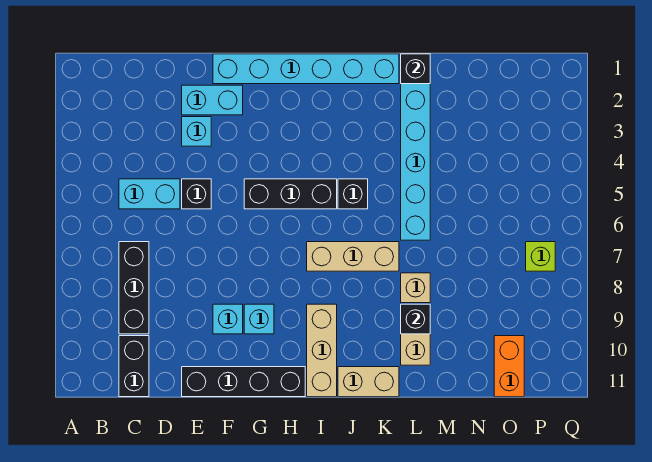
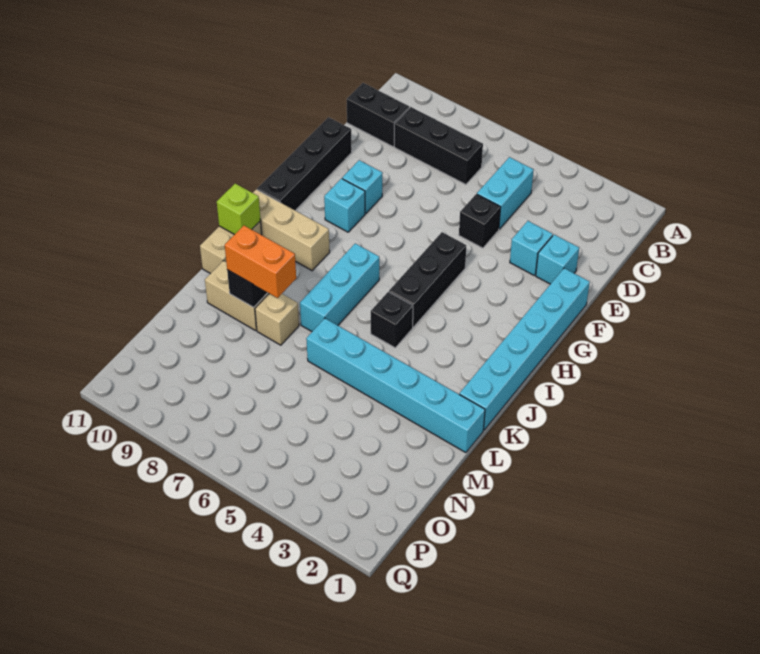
cyan 1x2 brick [182,85,243,115] -> cyan 1x1 brick [536,235,579,284]
tan 1x3 brick [307,242,399,271] -> cyan 1x3 brick [300,244,379,331]
black 1x1 brick [401,54,430,84] -> none
orange 1x2 brick [494,336,524,397] -> orange 1x2 brick moved to [225,226,296,298]
lime 1x1 brick [526,242,555,271] -> lime 1x1 brick moved to [217,184,261,235]

